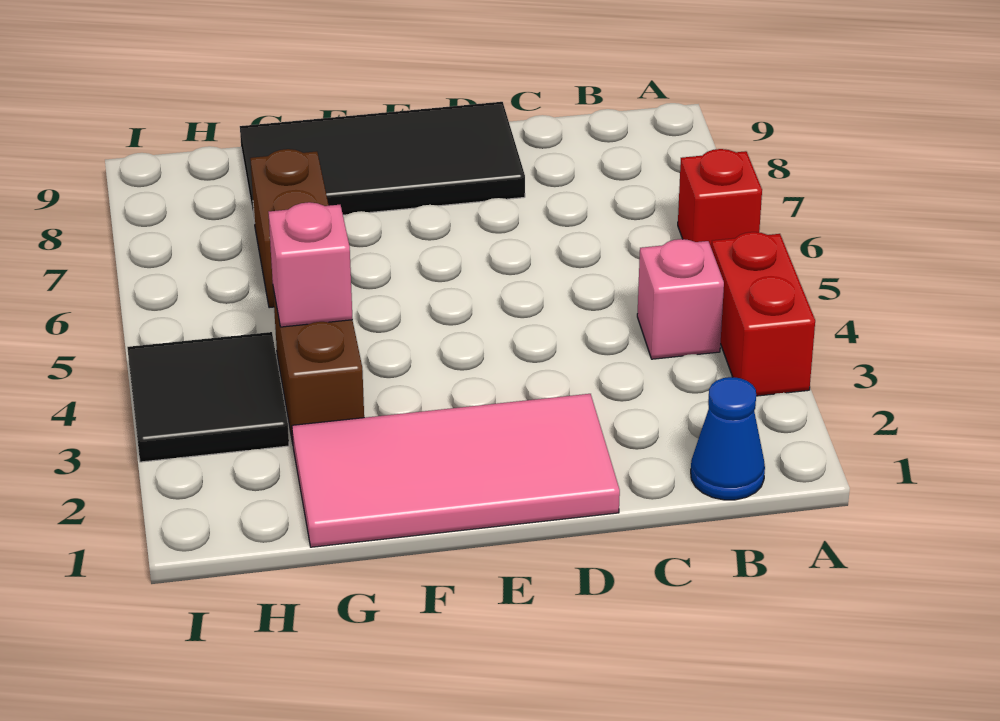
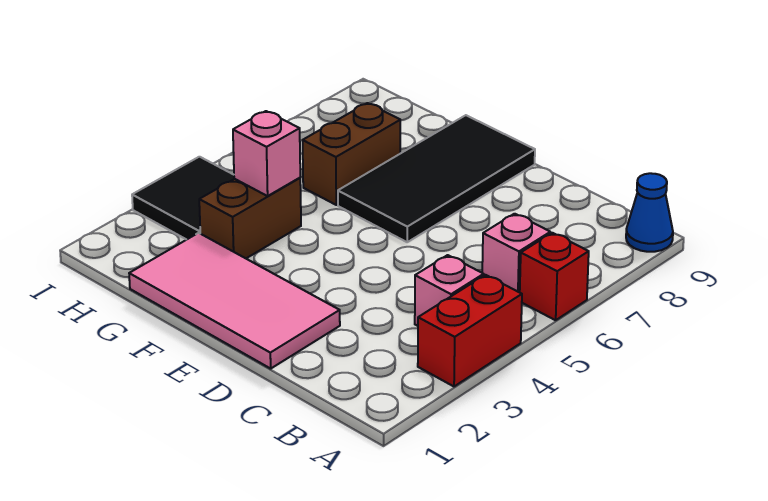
blue 1x1 cone [691,377,765,500] -> blue 1x1 cone moved to [626,173,673,252]
none -> pink 1x1 brick [482,214,550,292]
black 2x4 tile [240,102,525,219] -> black 2x4 tile turned to [338,115,535,242]

